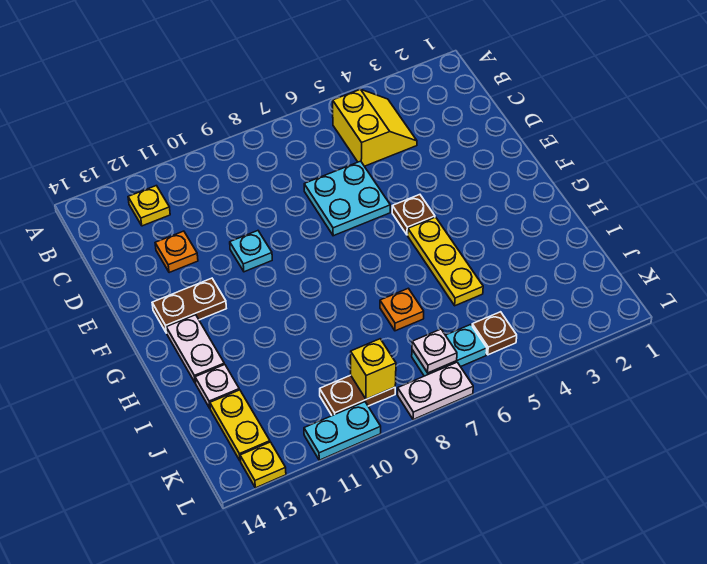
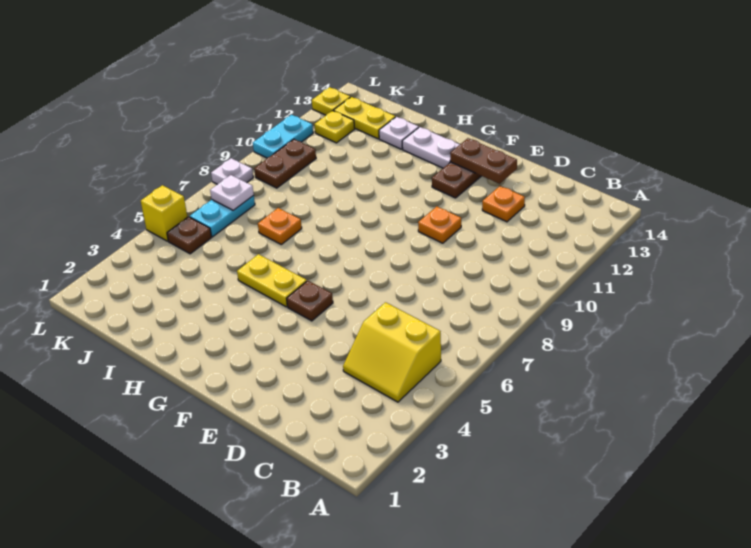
yellow 1x1 plate [128,186,170,226] -> yellow 1x1 plate moved to [314,111,355,143]
cyan 2x2 plate [304,161,390,236] -> none
cyan 1x1 plate [230,231,272,272] -> orange 1x1 plate [418,207,461,243]
none -> brown 1x2 plate [450,138,517,184]
yellow 1x3 plate [408,217,483,306] -> yellow 1x2 plate [237,254,307,307]
yellow 1x1 brick [351,339,396,399] -> yellow 1x1 brick moved to [141,185,187,241]
white 1x2 plate [398,362,473,420] -> white 1x1 plate [211,158,253,184]

